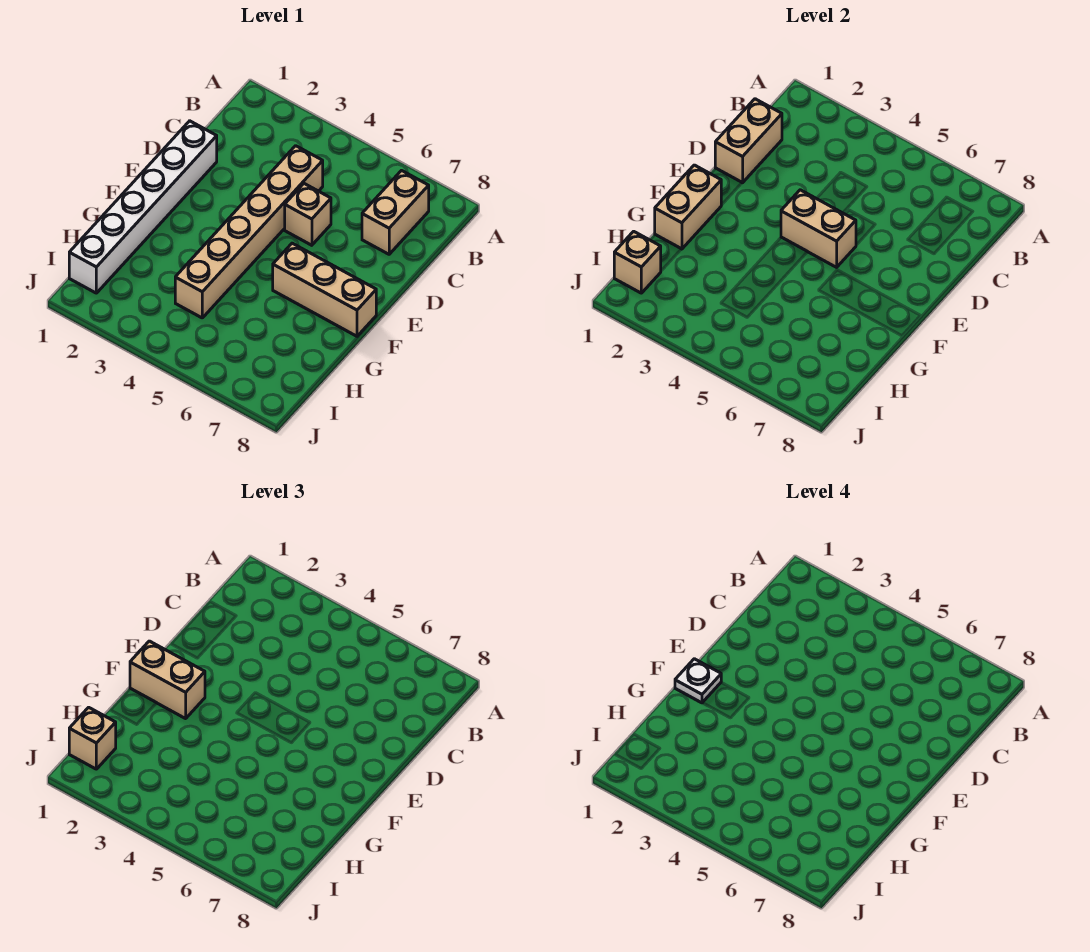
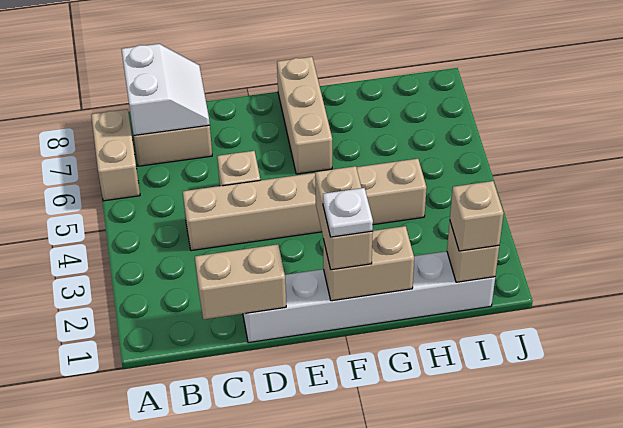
none -> white 2x2 slope [121,44,210,135]
tan 1x2 brick [781,190,856,267] -> tan 1x2 brick moved to [91,109,140,201]

